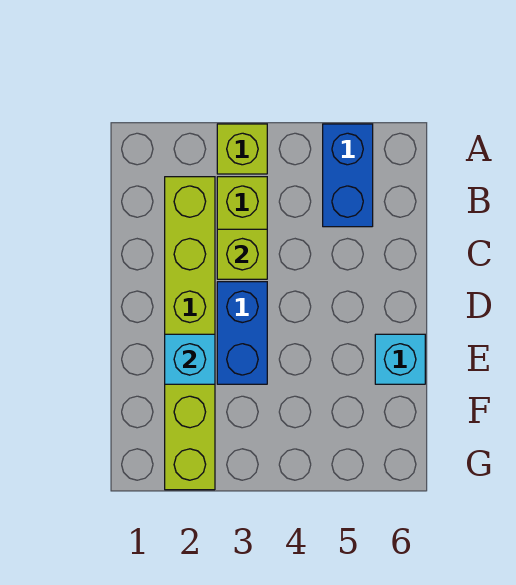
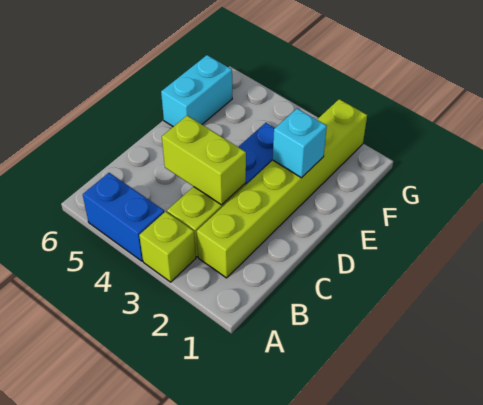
blue 1x2 brick [323,124,373,227] -> blue 1x2 brick turned to [83,173,164,261]
lime 1x1 brick [217,229,267,279] -> lime 1x2 brick [162,116,246,205]
cyan 1x1 brick [375,334,425,384] -> cyan 1x2 brick [161,55,232,127]

